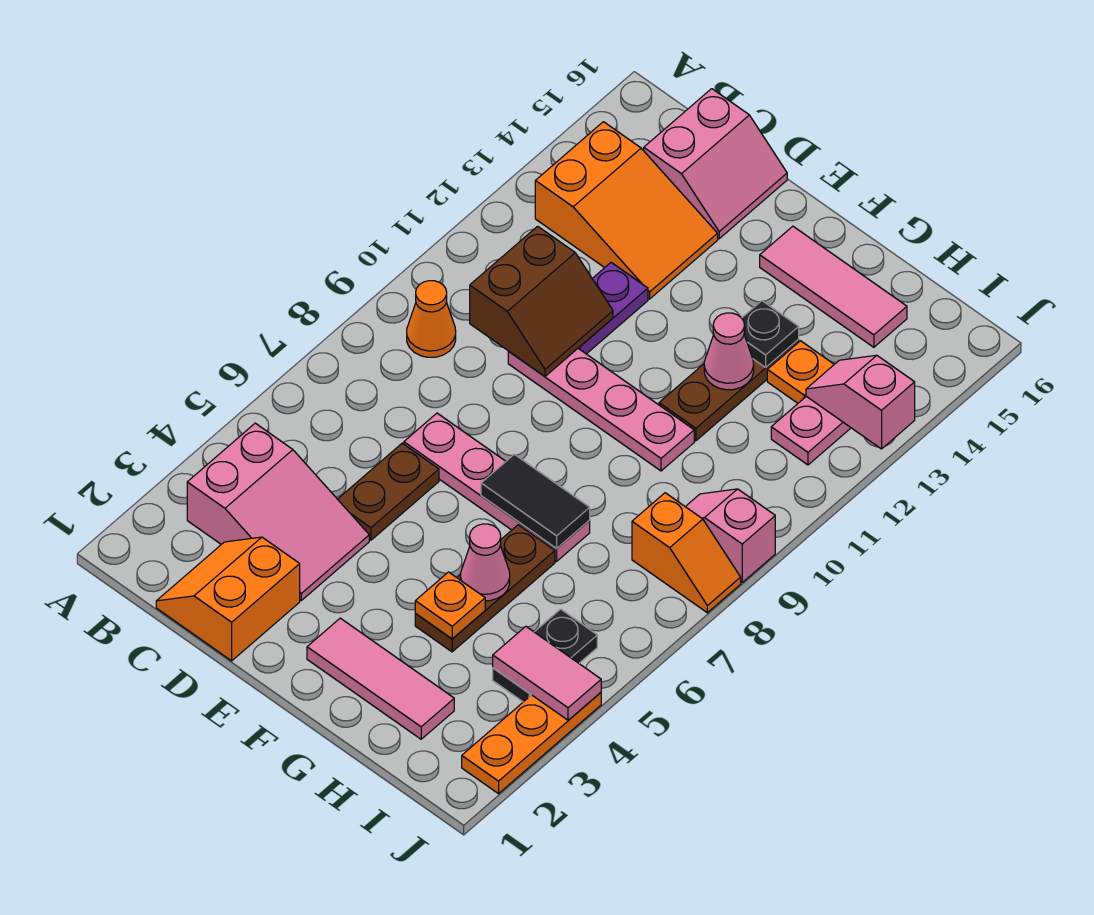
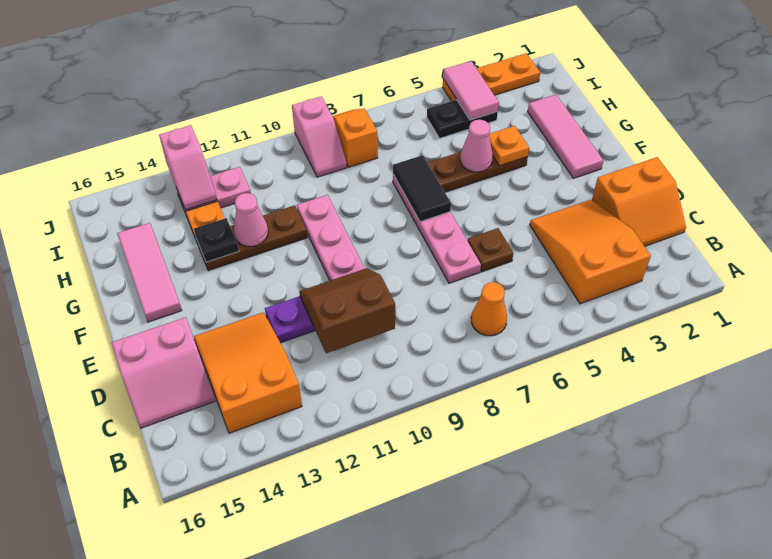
pink 2x3 slope [187,423,369,600] -> orange 2x3 slope [530,200,651,304]
orange 1x1 cone [407,281,456,357] -> orange 1x1 cone moved to [471,282,507,336]
pink 2x2 slope [644,89,787,239] -> pink 2x2 slope turned to [111,317,215,428]
brown 1x2 plate [338,443,439,540] -> brown 1x1 plate [468,228,513,272]

